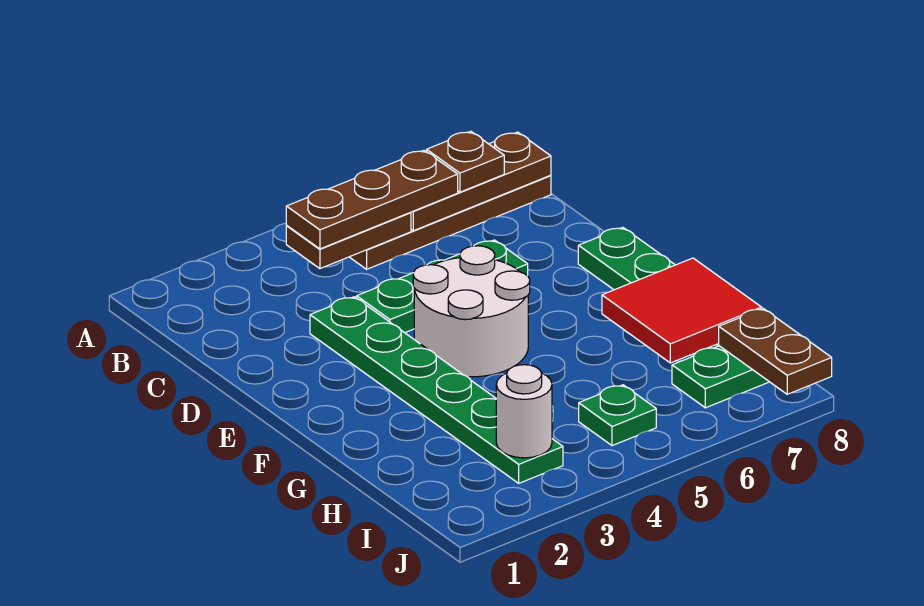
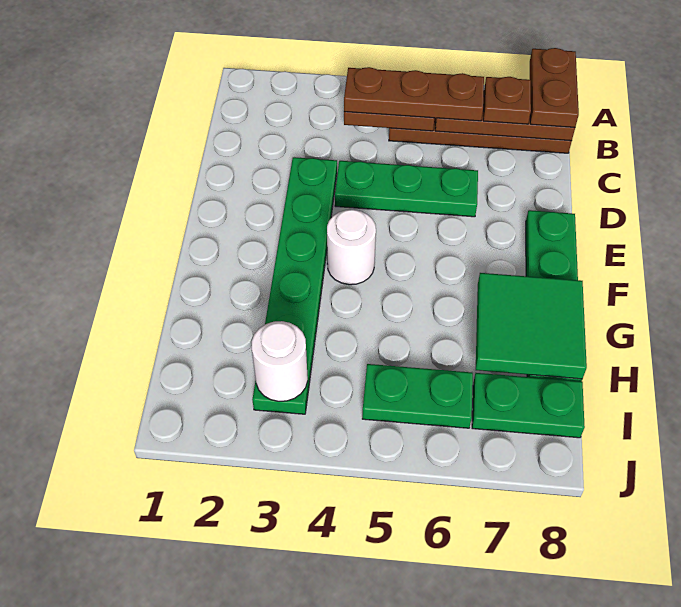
white 2x2 round brick [413,246,530,377] -> white 1x1 round brick [327,210,376,285]
red 2x2 tile [602,258,762,363] -> green 2x2 tile [476,273,587,379]
green 1x1 plate [579,385,656,446] -> green 1x2 plate [362,364,473,428]
brown 1x2 plate [719,309,832,394] -> brown 1x2 plate moved to [530,48,579,127]

